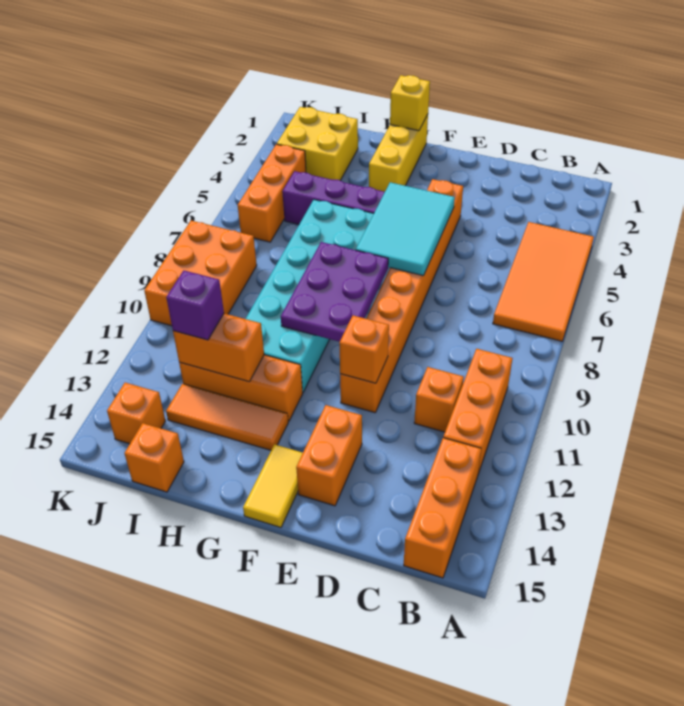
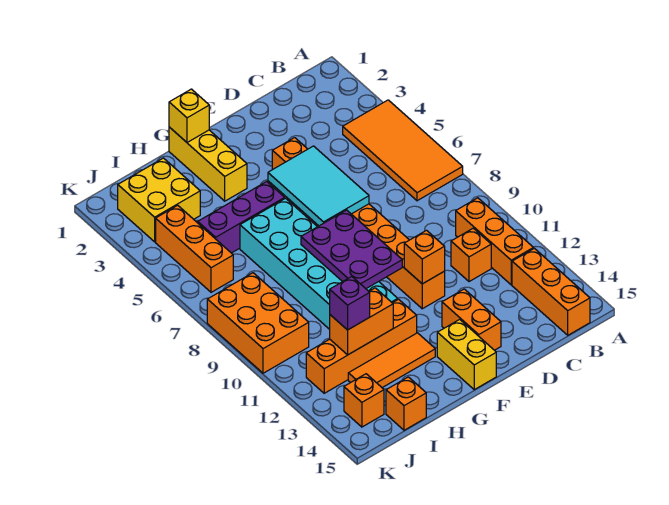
yellow 1x2 tile [243,444,303,527] -> yellow 1x2 brick [437,319,496,390]
orange 1x3 brick [179,355,303,421] -> orange 1x4 brick [306,299,417,393]

